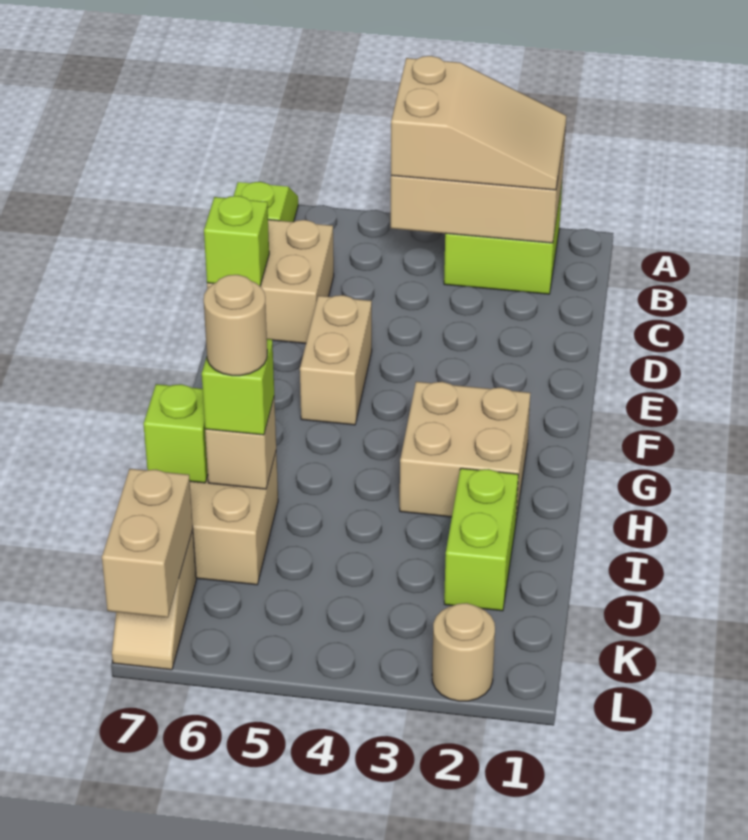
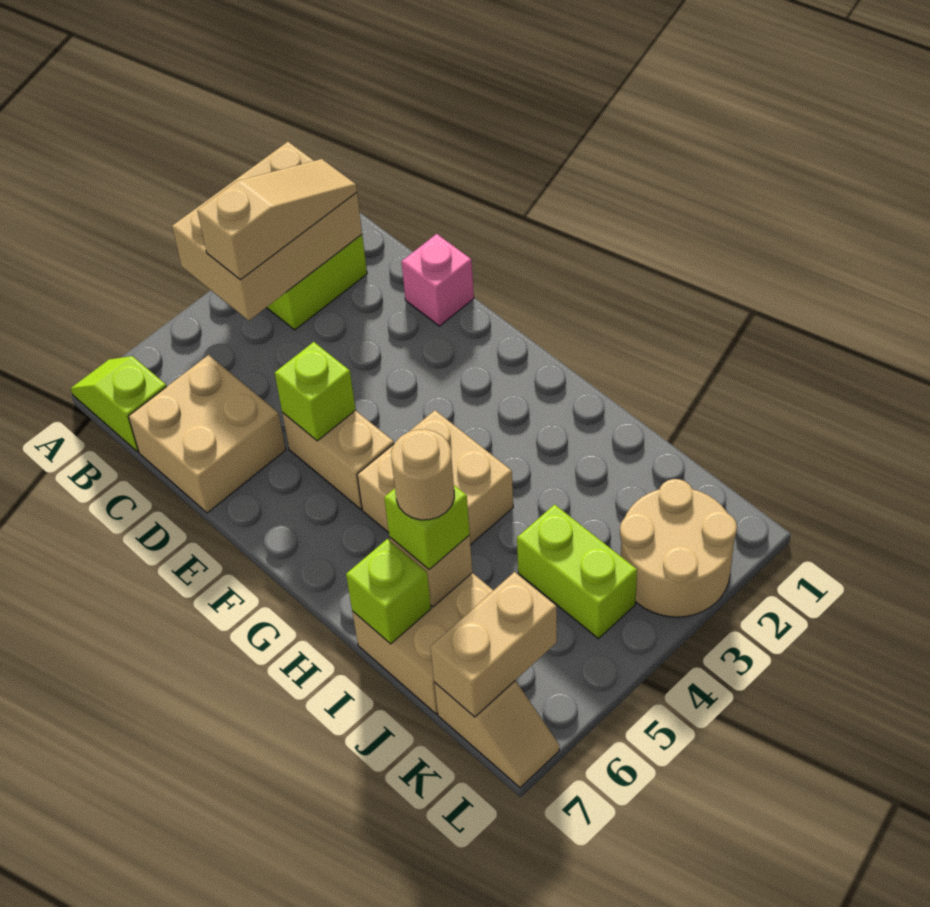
tan 2x3 slope [391,56,566,190] -> tan 1x3 slope [197,159,357,280]
none -> pink 1x1 brick [402,234,474,326]
lime 1x1 brick [204,196,269,286] -> lime 1x1 brick moved to [275,342,356,441]
tan 2x2 brick [400,382,530,520] -> tan 2x2 brick moved to [357,410,513,545]
lime 1x2 brick [444,468,518,611] -> lime 1x2 brick moved to [517,504,637,639]
tan 1x2 brick [102,469,193,618] -> tan 1x2 brick turned to [431,572,557,717]
tan 1x1 round brick [432,603,495,701] -> tan 2x2 round brick [620,479,737,617]

